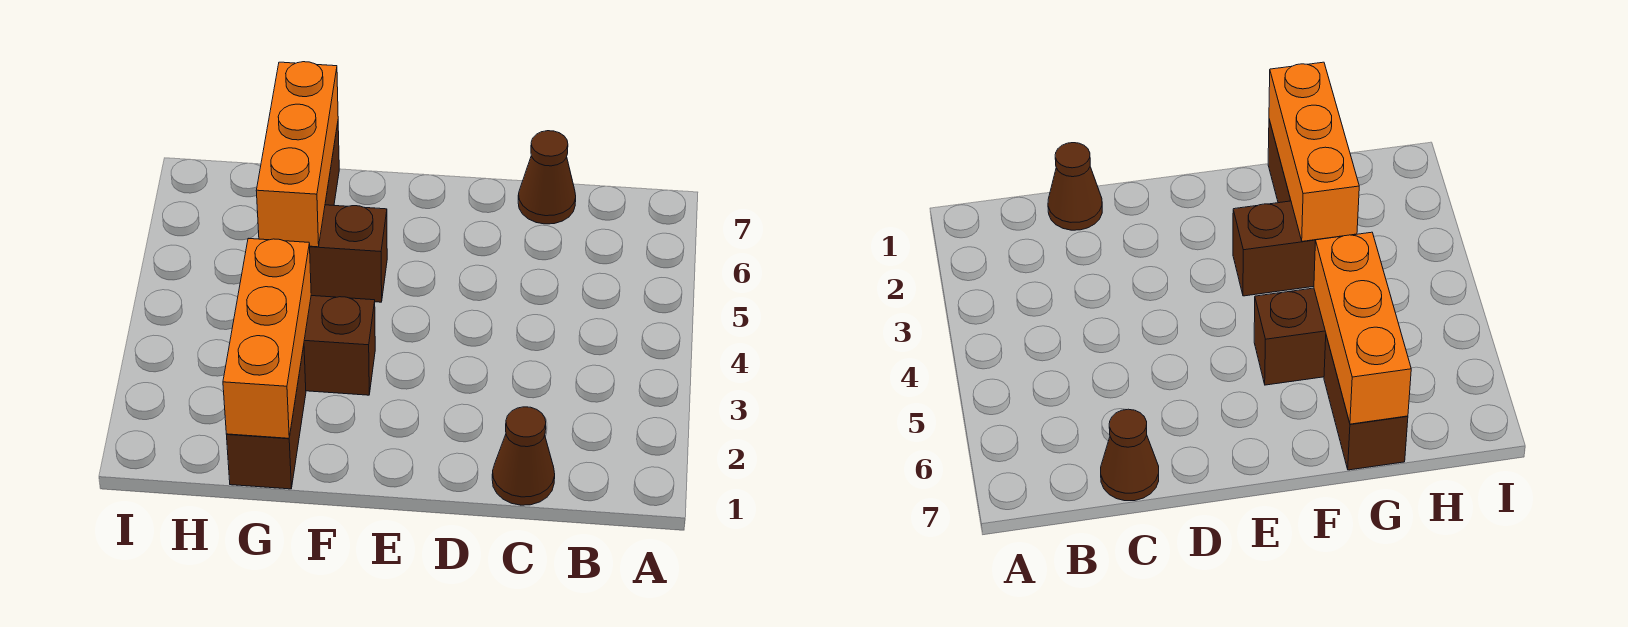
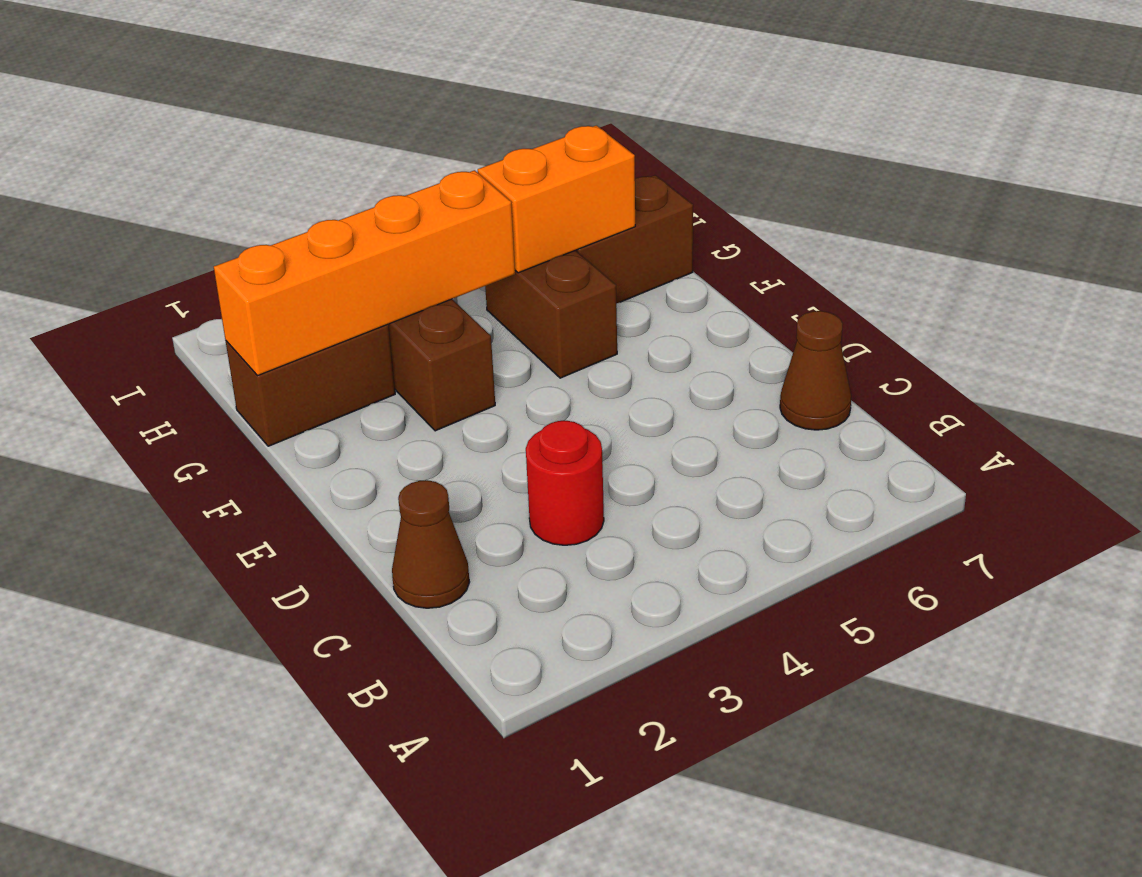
none -> red 1x1 round brick [526,421,604,545]
orange 1x3 brick [223,238,311,438] -> orange 1x4 brick [214,170,515,376]
orange 1x3 brick [256,62,338,247] -> orange 1x2 brick [478,125,635,273]

